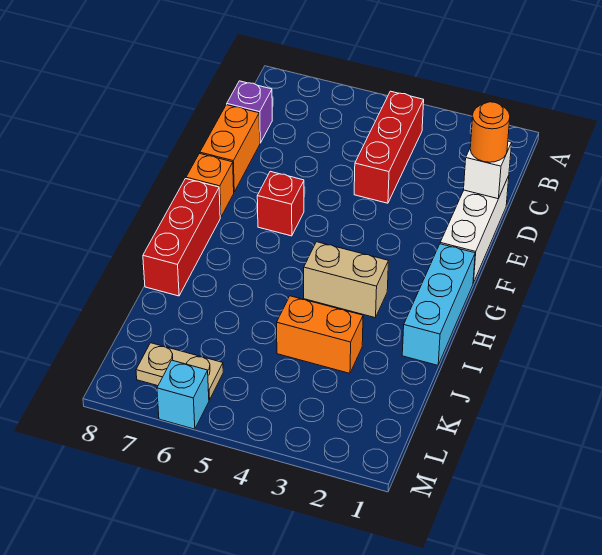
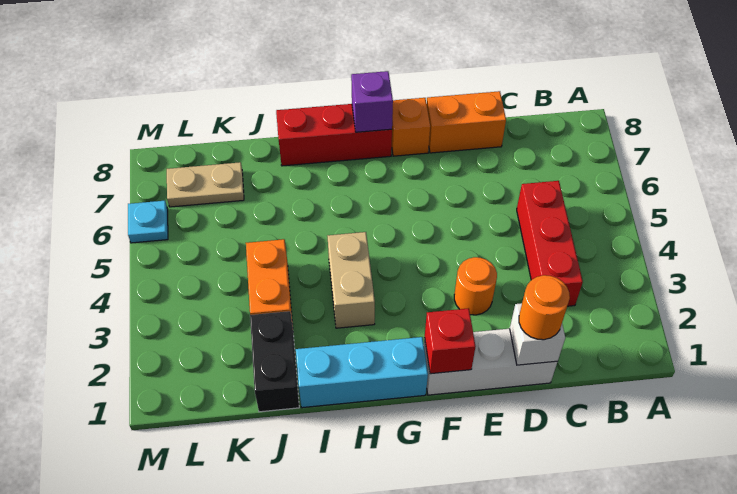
red 1x3 brick [354,91,424,203] -> red 1x3 brick turned to [517,181,583,306]
purple 1x1 brick [227,81,272,143] -> purple 1x1 brick moved to [351,71,393,132]
none -> orange 1x1 round brick [454,257,497,315]
red 1x1 brick [257,171,304,236] -> red 1x1 brick moved to [425,308,476,374]
none -> black 1x2 brick [250,311,299,412]
tan 1x2 plate [136,343,223,400] -> tan 1x2 plate turned to [167,162,244,207]
cyan 1x1 brick [157,360,209,429] -> cyan 1x1 plate [128,201,168,243]

